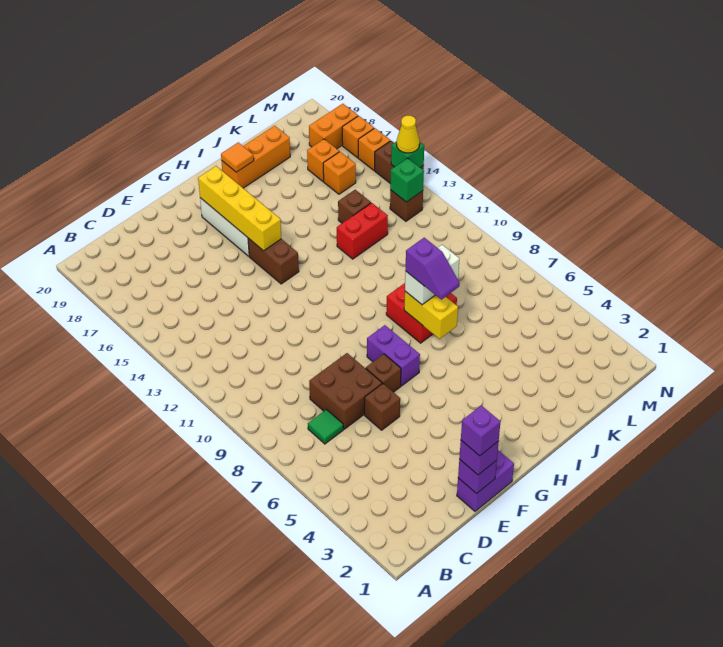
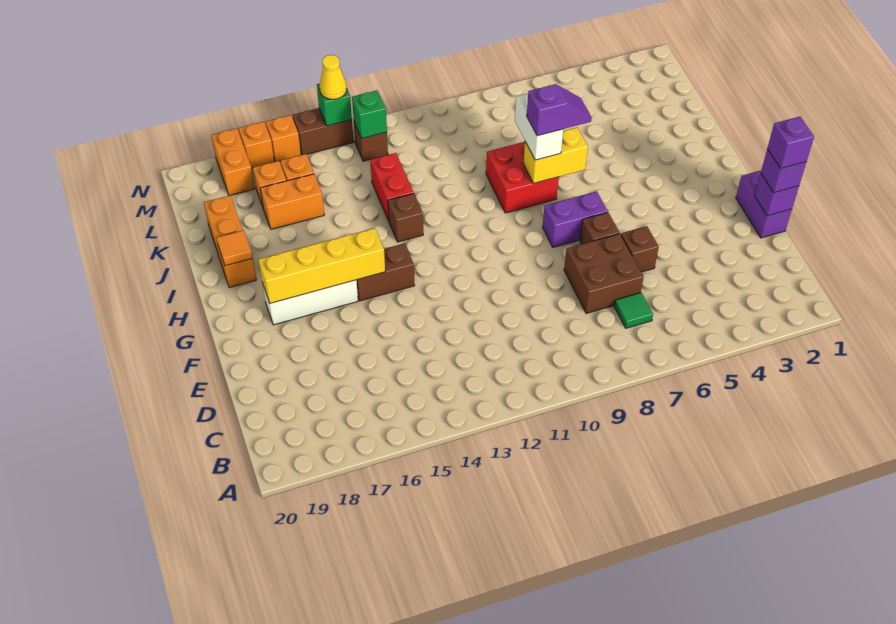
brown 1x1 brick [338,190,371,223] -> brown 1x1 brick moved to [388,193,423,242]
none -> orange 1x2 brick [260,174,324,229]

